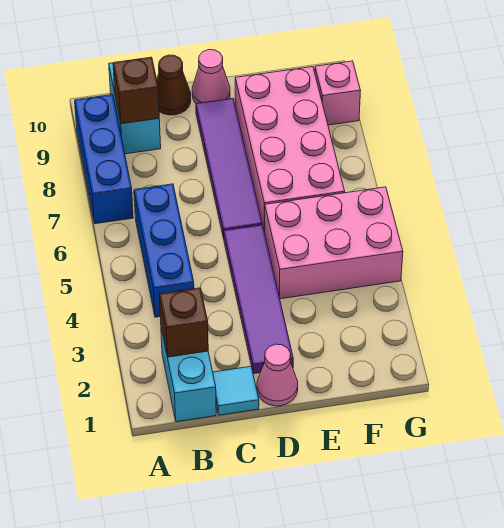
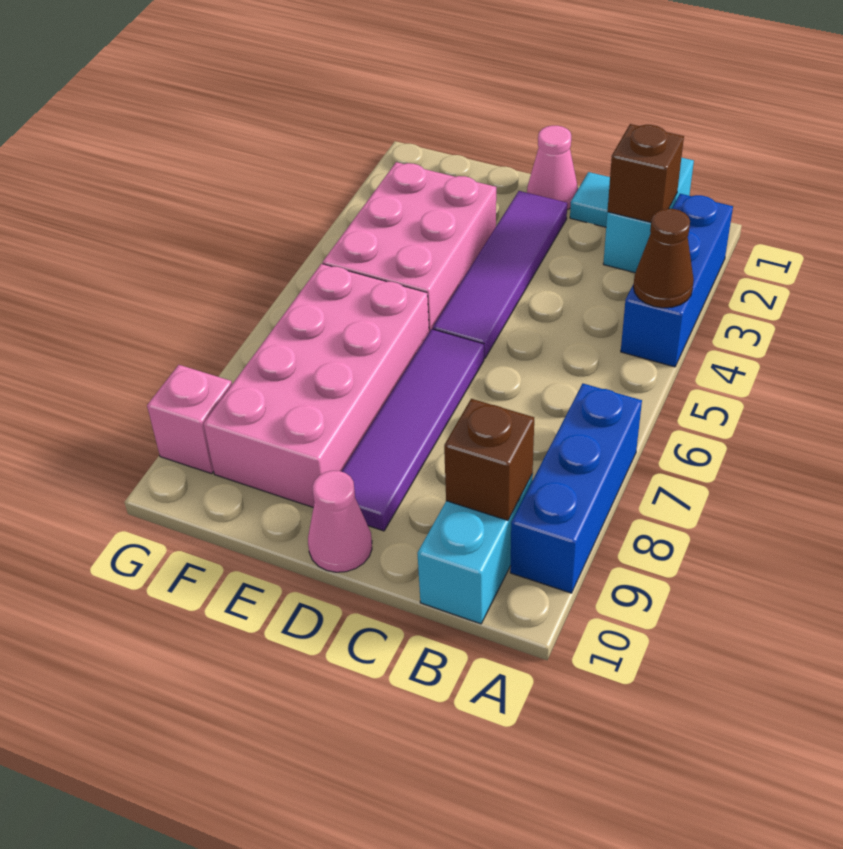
blue 1x3 brick [134,184,194,317] -> blue 1x3 brick moved to [621,194,733,367]
brown 1x1 cone [157,55,191,115] -> brown 1x1 cone moved to [633,209,694,308]
pink 2x3 brick [265,187,403,299] -> pink 2x3 brick turned to [323,162,496,332]

